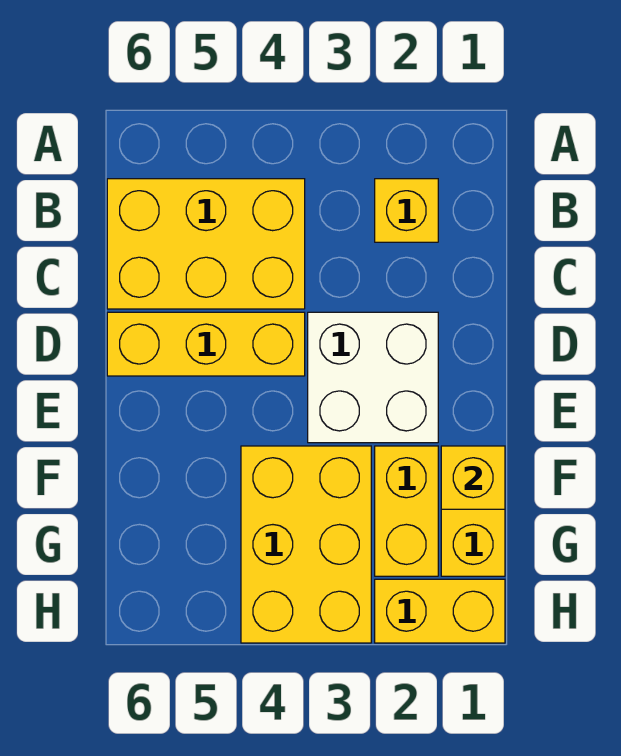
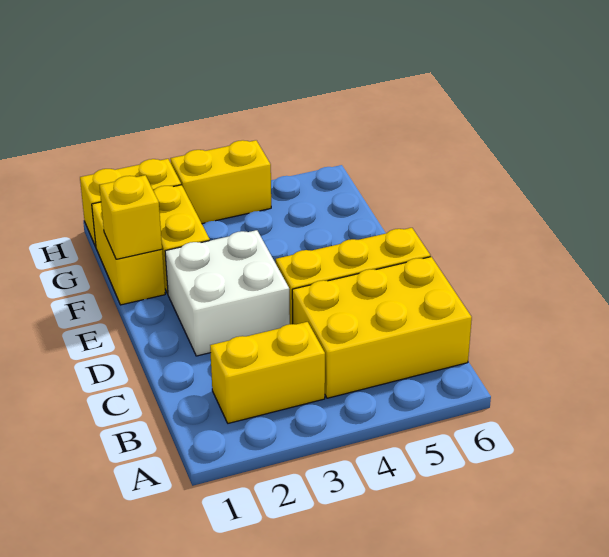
yellow 1x1 brick [375,179,438,242] -> yellow 1x2 brick [210,322,325,423]
yellow 2x3 brick [241,446,371,643] -> yellow 1x2 brick [170,140,271,224]

